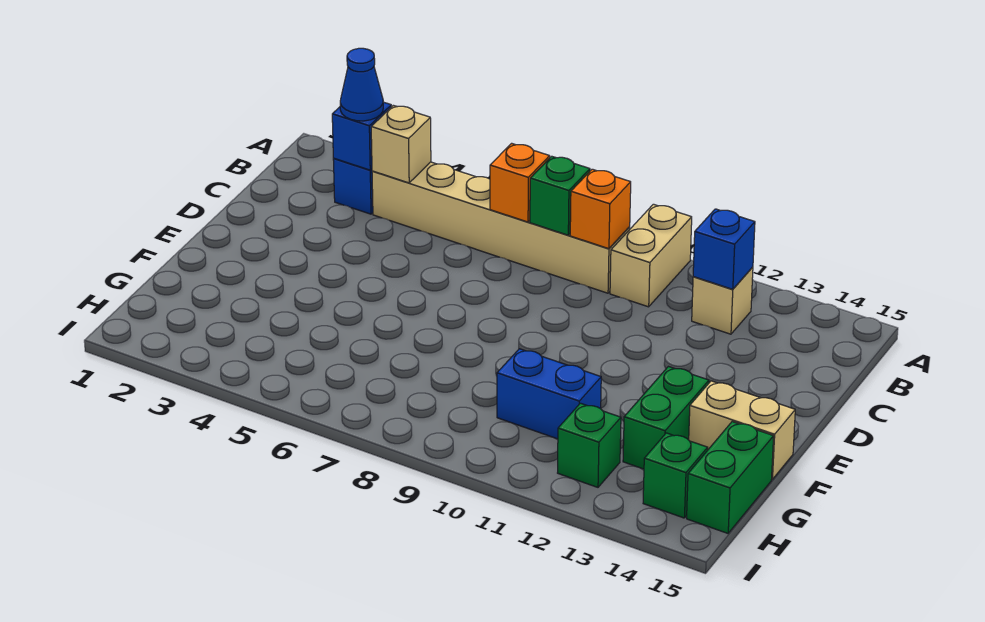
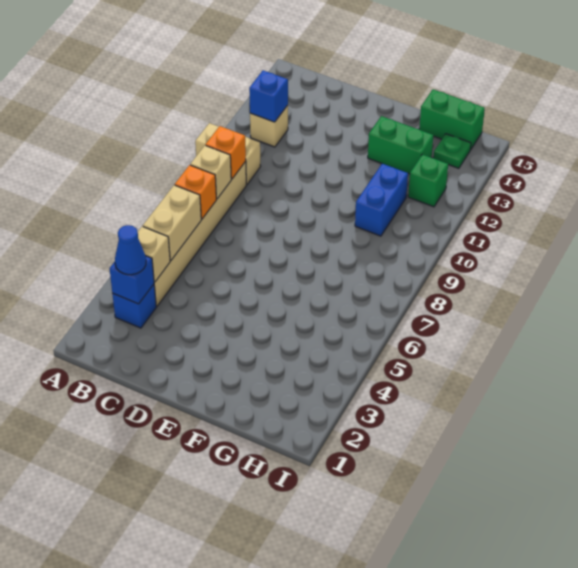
green 1x1 brick [530,156,590,235] -> tan 1x1 brick [190,145,231,199]
tan 1x2 brick [689,381,795,479] -> tan 1x2 brick moved to [143,185,201,261]
green 1x1 brick [643,433,708,518] -> green 1x1 plate [433,134,471,168]

